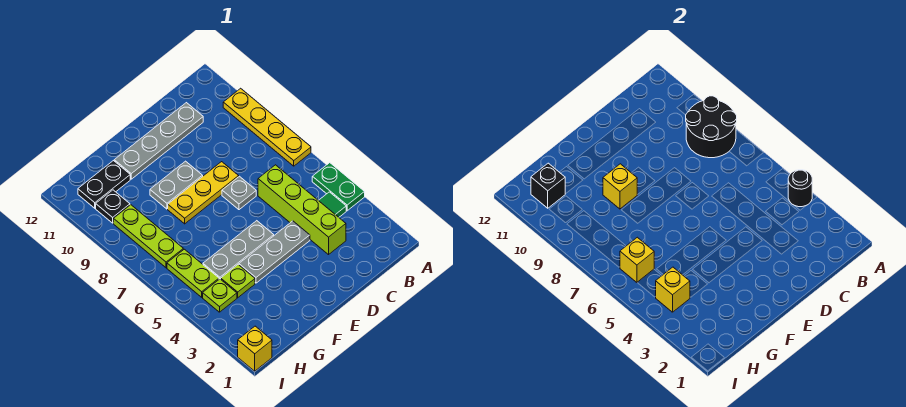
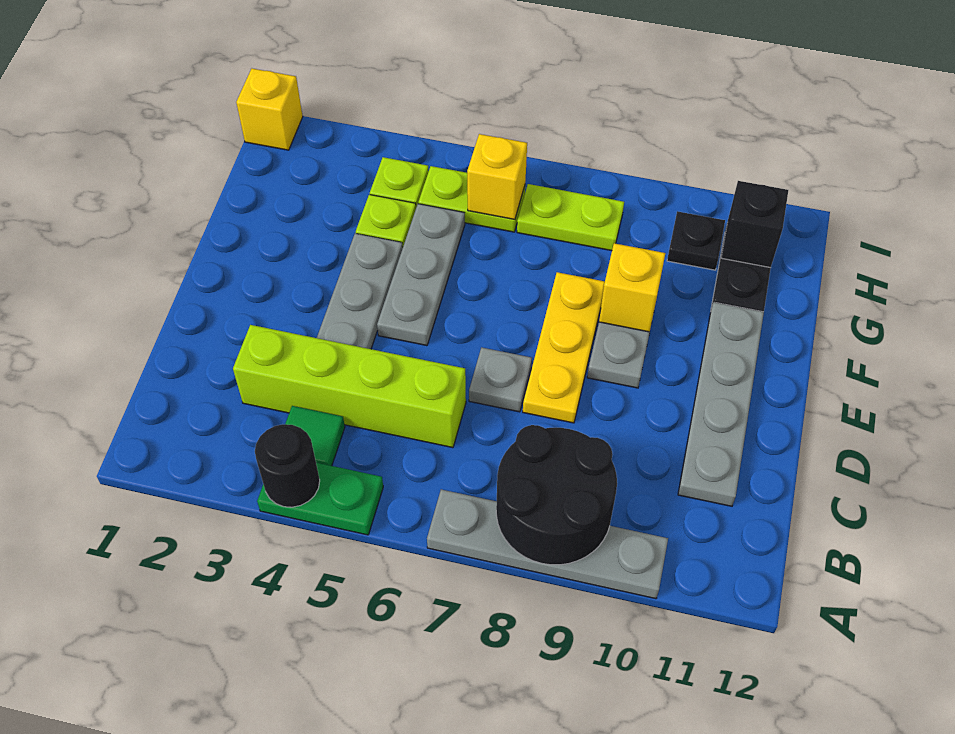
yellow 1x4 plate [223,88,311,166] -> grey 1x4 plate [427,489,668,599]
yellow 1x1 brick [655,267,690,312] -> none
lime 1x3 plate [113,205,183,268] -> lime 1x2 plate [517,184,624,251]

